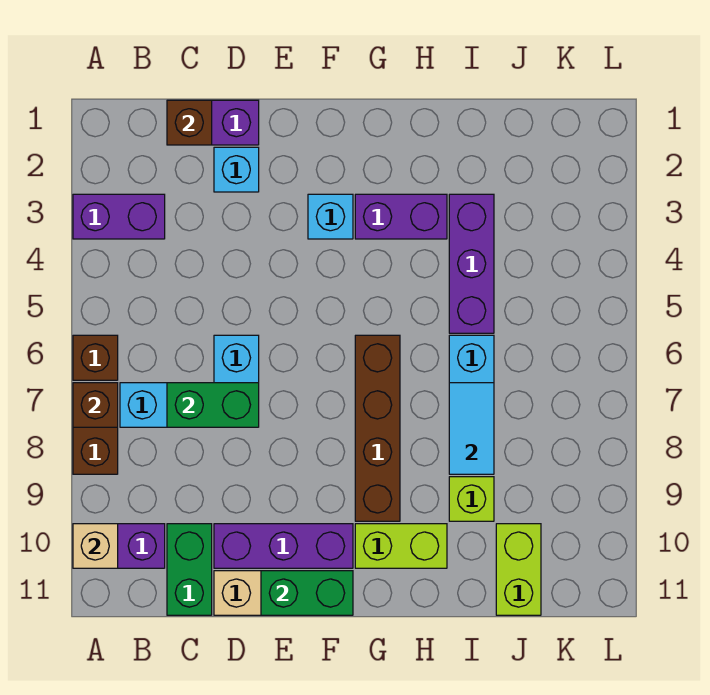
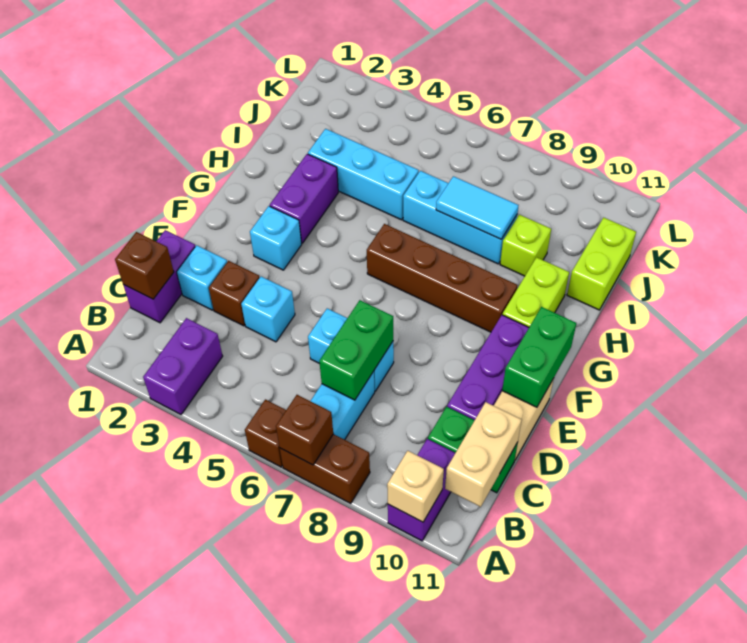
none -> tan 1x2 brick [445,402,522,507]
none -> brown 1x1 brick [209,261,260,326]
none -> cyan 1x1 brick [241,277,295,342]
purple 1x3 brick [449,194,494,333] -> cyan 1x3 brick [308,129,419,220]
lime 1x2 brick [496,524,541,615] -> lime 1x2 brick turned to [567,218,636,310]

